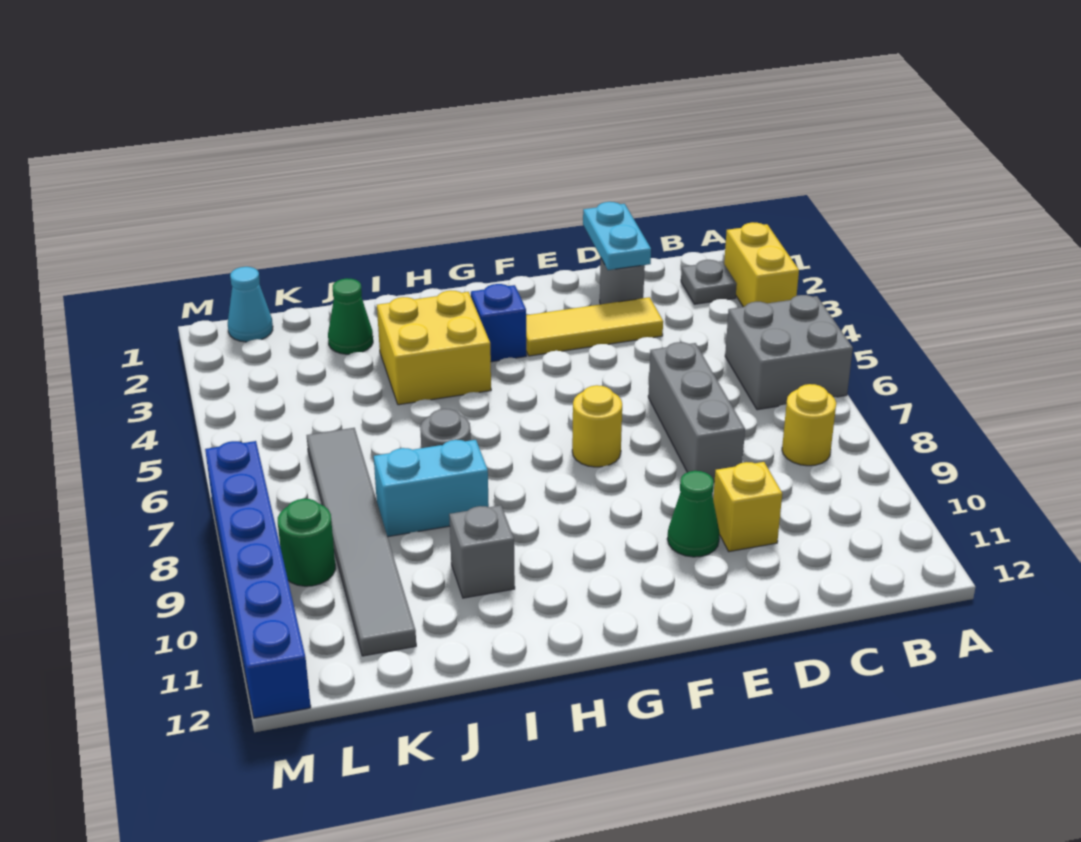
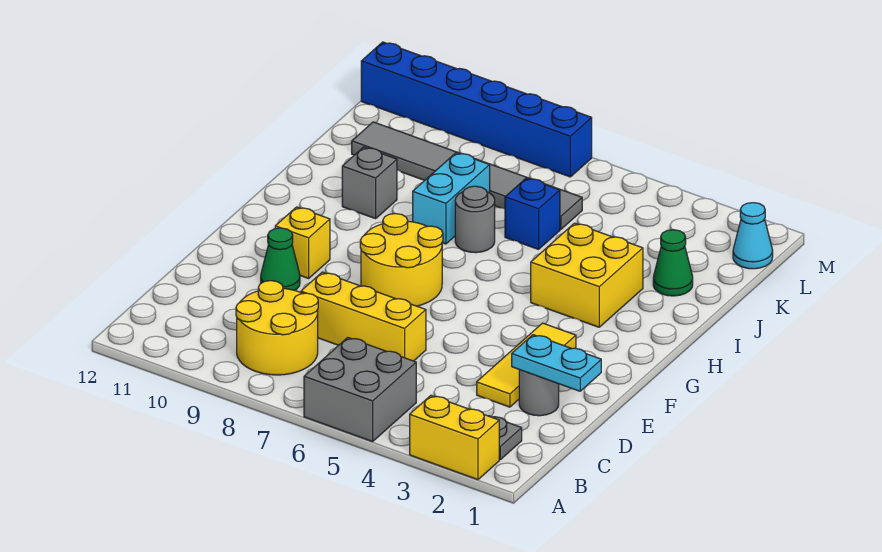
yellow 1x1 round brick [782,384,836,466] -> yellow 2x2 round brick [236,281,318,375]
grey 1x3 brick [648,342,745,482] -> yellow 1x3 brick [301,272,426,361]
yellow 1x1 brick [713,462,782,552] -> yellow 1x1 brick moved to [275,207,330,278]
yellow 1x1 round brick [572,385,622,467] -> yellow 2x2 round brick [360,214,443,306]
blue 1x1 brick [471,284,526,362] -> blue 1x1 brick moved to [505,178,560,249]
green 1x1 round brick [278,499,335,586] -> none

